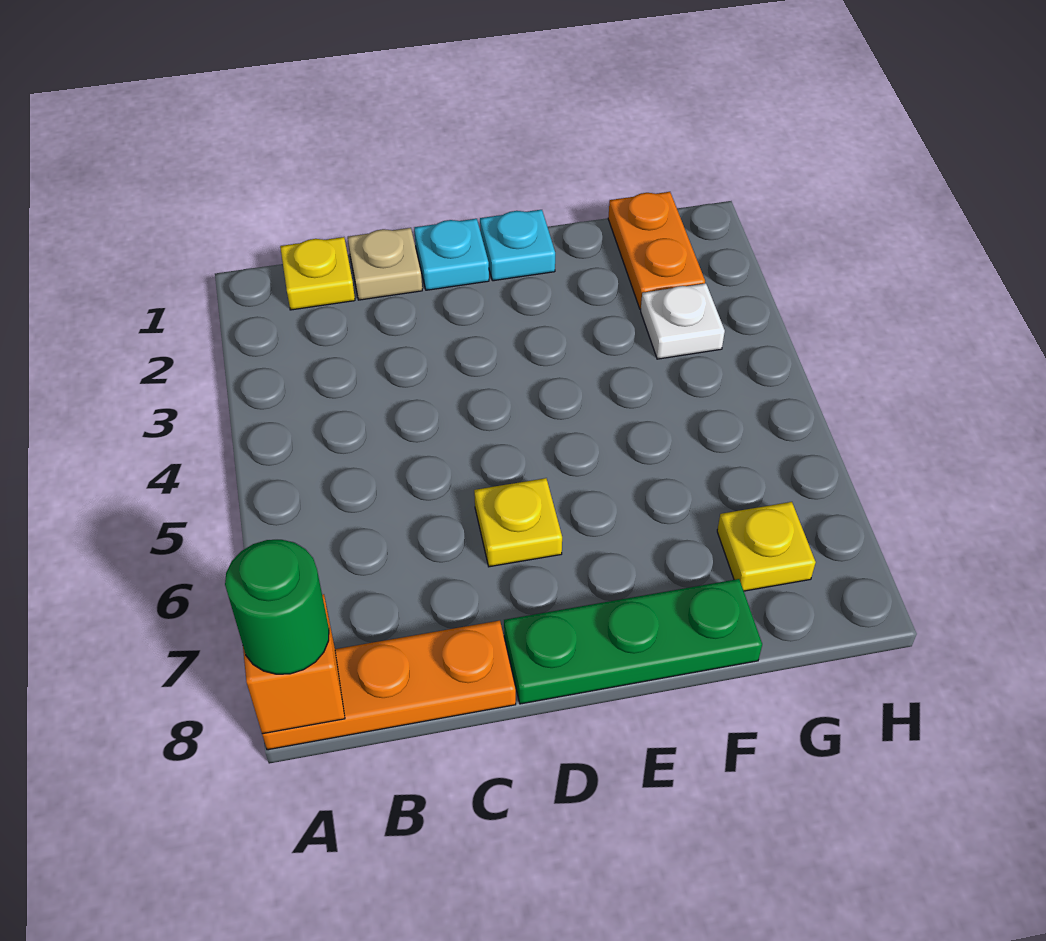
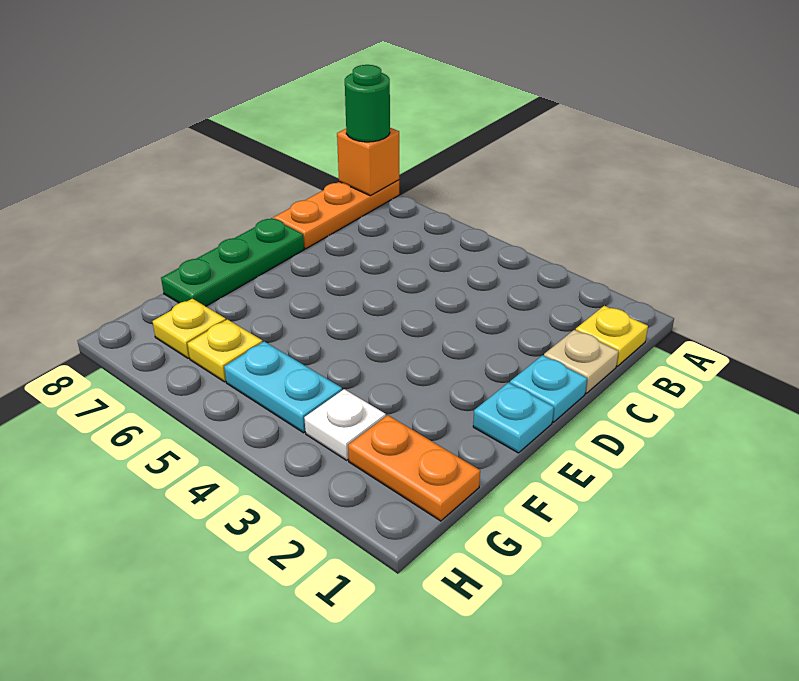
yellow 1x1 plate [474,478,562,567] -> yellow 1x1 plate moved to [187,319,262,382]
none -> cyan 1x2 plate [224,341,342,433]

